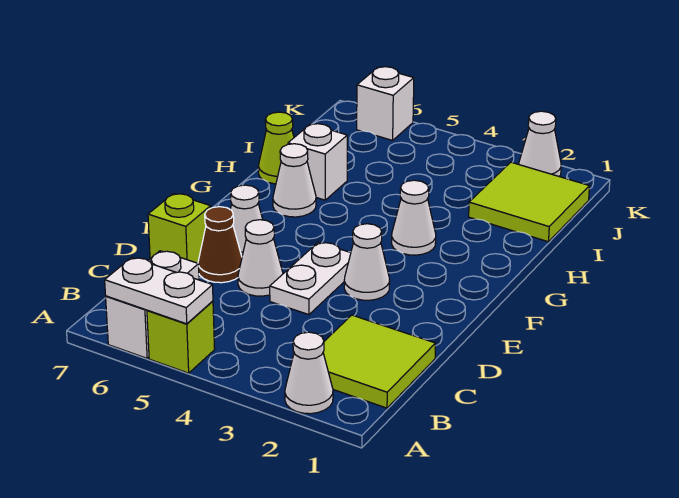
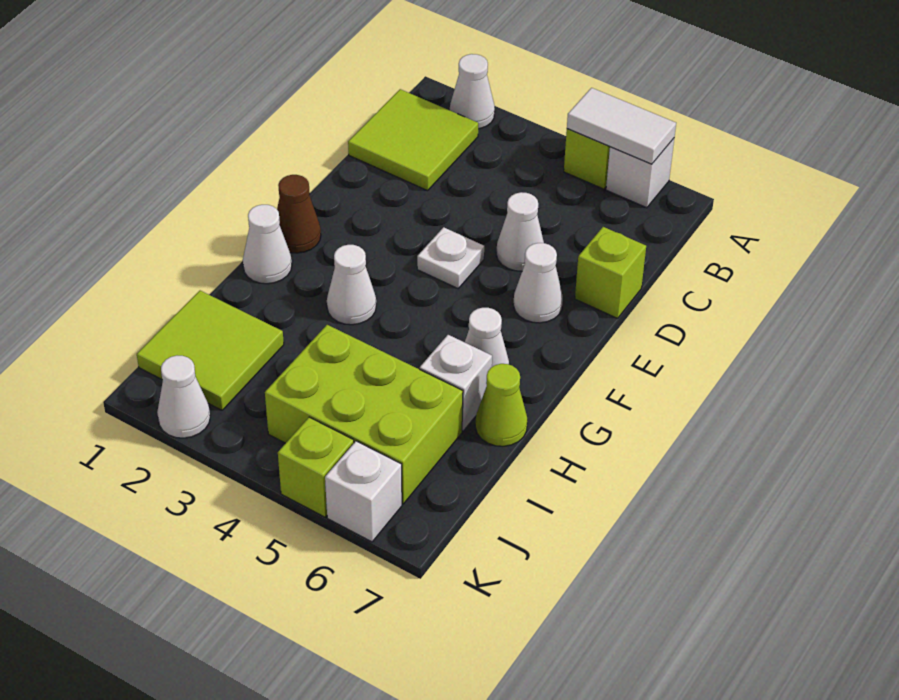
white 1x2 plate [105,257,213,324] -> white 1x2 tile [567,88,676,164]
white 1x2 brick [106,251,199,358] -> white 1x1 brick [606,138,674,208]
white 1x2 plate [270,242,351,315] -> white 1x1 plate [417,227,484,288]
brown 1x1 cone [198,207,242,283] -> brown 1x1 cone moved to [277,175,321,253]
white 1x1 cone [344,224,390,300] -> white 1x1 cone moved to [243,205,292,284]
none -> lime 2x3 brick [265,325,463,504]
none -> lime 1x1 brick [278,417,354,517]

